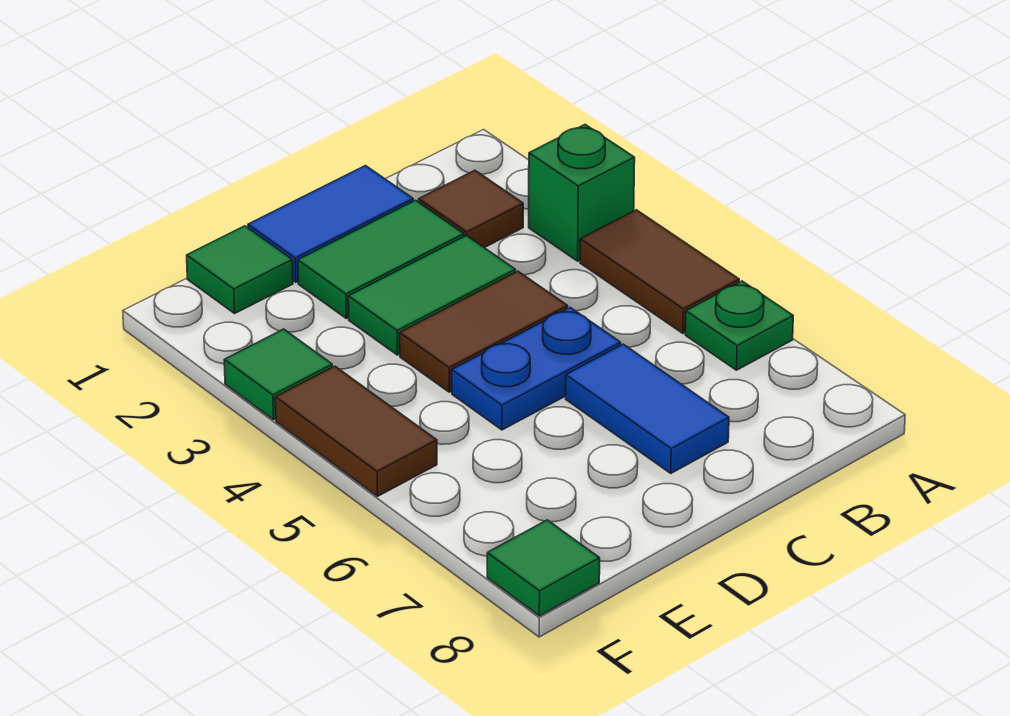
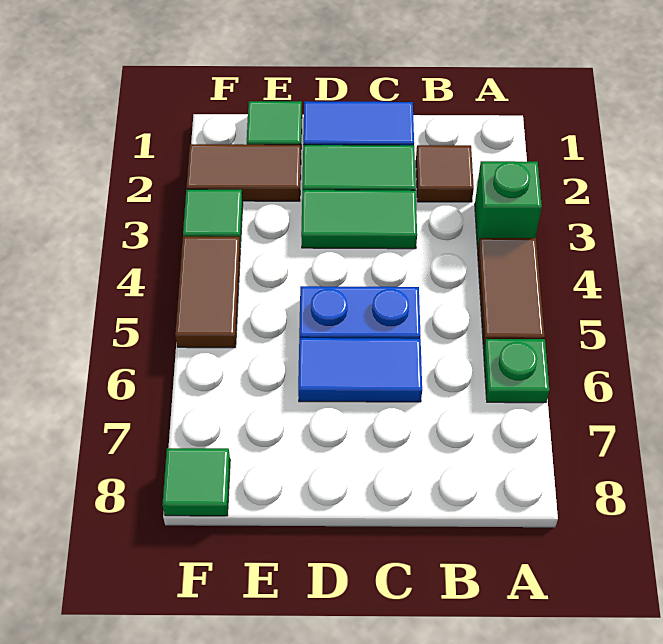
brown 1x2 tile [400,271,568,392] -> brown 1x2 tile moved to [186,144,301,201]
blue 1x2 tile [566,344,729,473] -> blue 1x2 tile turned to [298,338,422,402]

